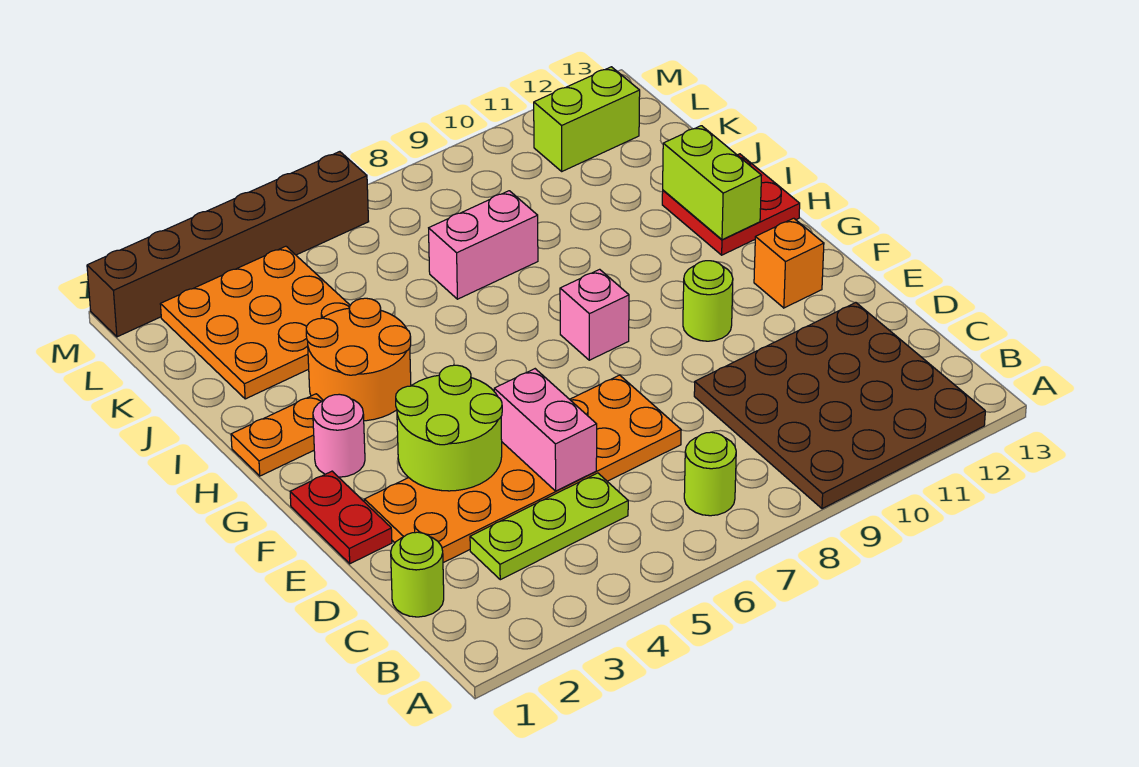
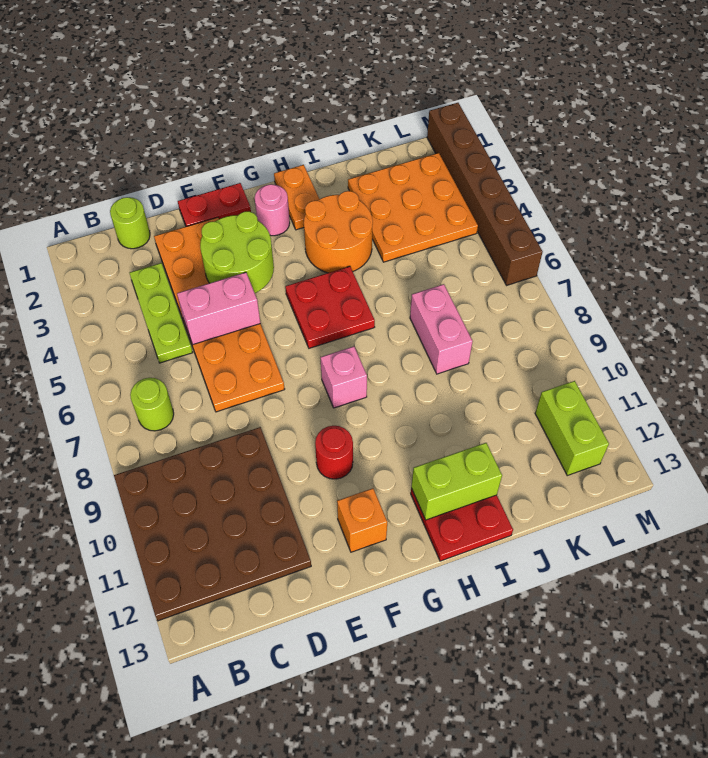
lime 1x1 round brick [683,261,733,341] -> red 1x1 round brick [315,426,353,479]
none -> red 2x2 plate [285,266,375,348]

